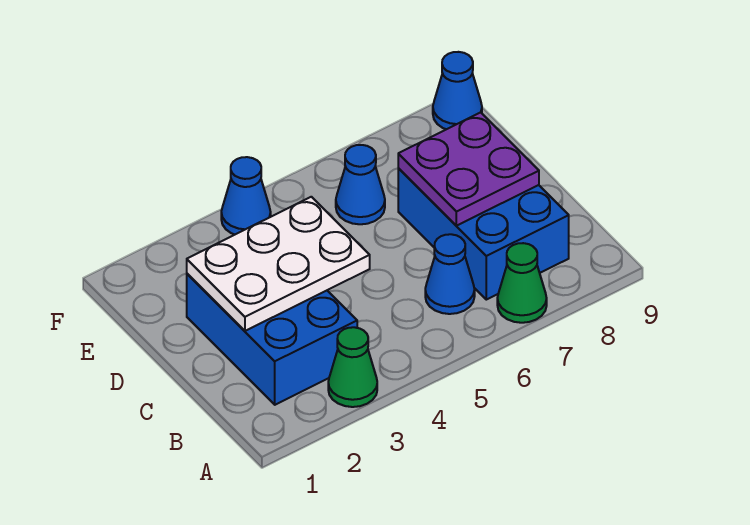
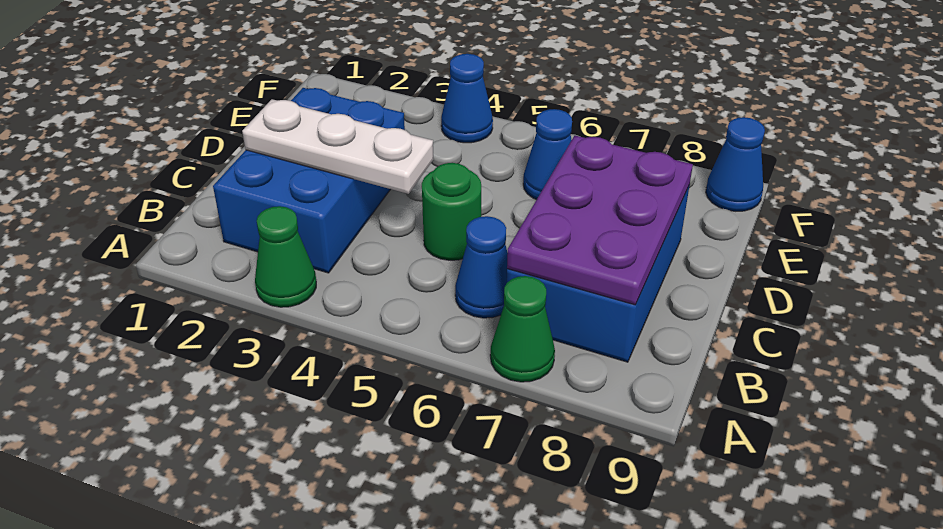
white 2x3 plate [187,197,370,331] -> white 1x3 plate [242,99,434,194]
none -> green 1x1 round brick [422,163,481,260]
purple 2x2 plate [398,112,539,226] -> purple 2x3 plate [507,136,693,305]

